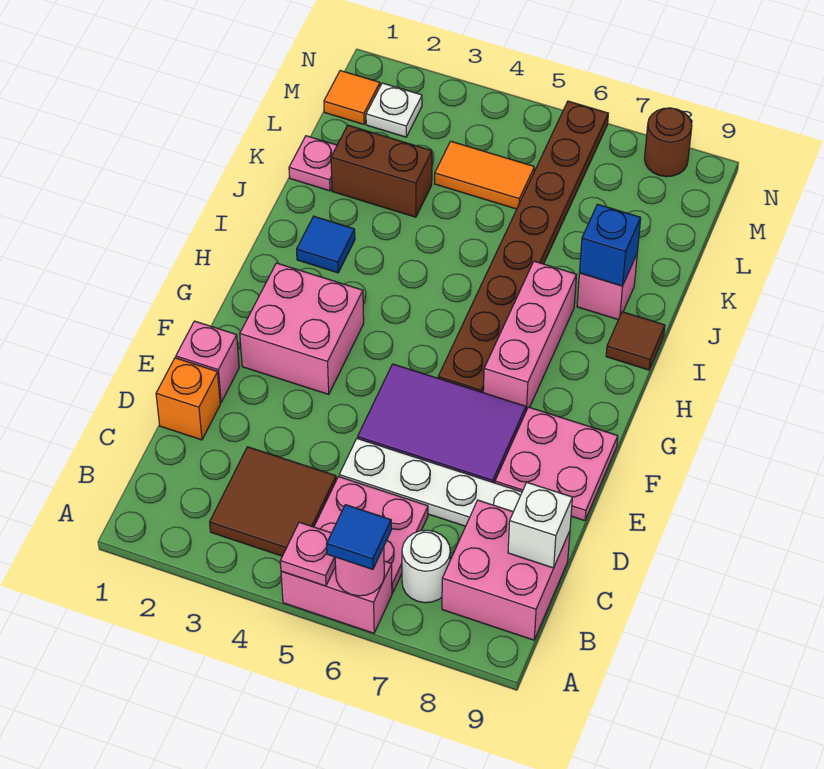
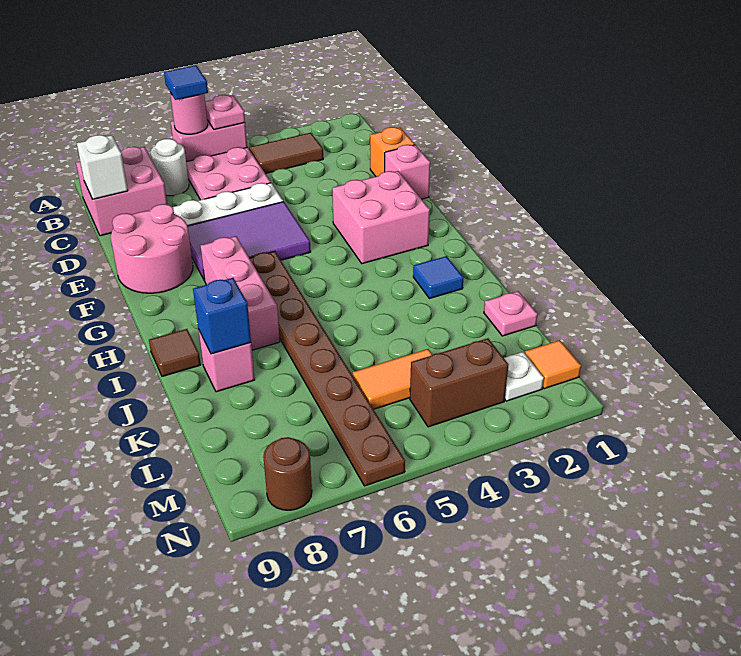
brown 2x2 tile [210,447,336,556] -> brown 1x2 tile [249,133,323,174]
pink 2x2 plate [495,407,618,521] -> pink 2x2 round brick [111,204,193,293]
brown 1x2 brick [331,125,432,217] -> brown 1x2 brick moved to [410,338,509,427]

